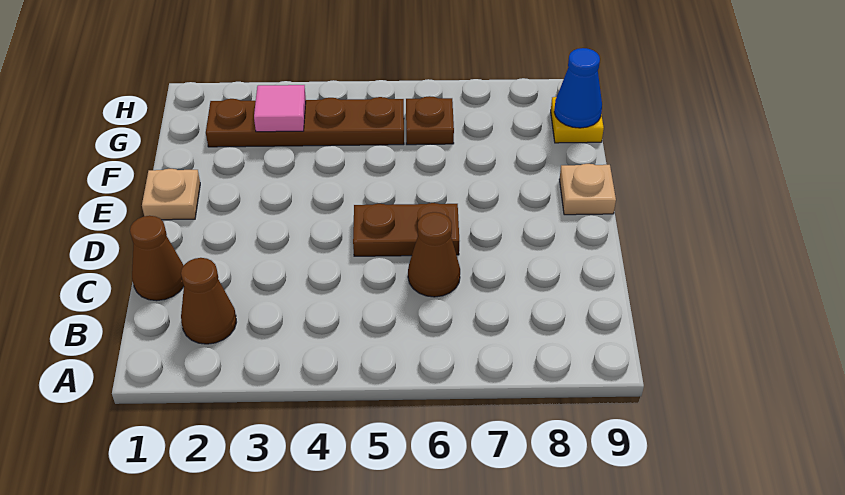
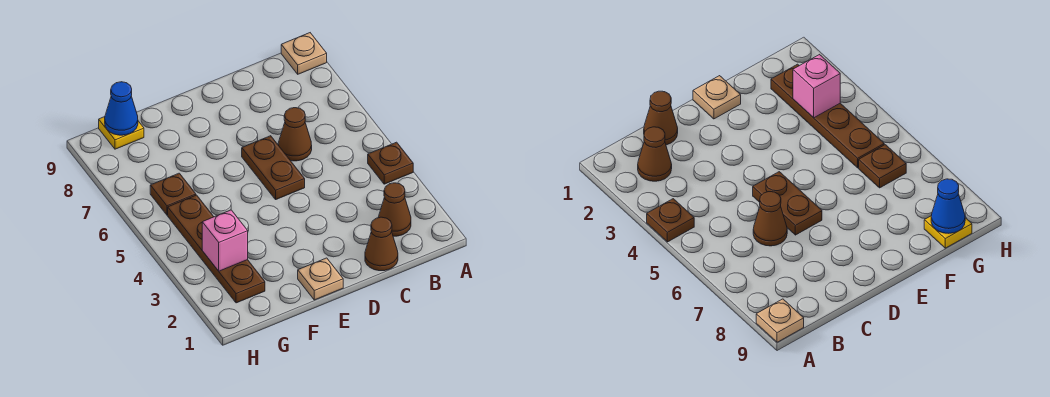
none -> brown 1x1 plate [368,142,413,184]
tan 1x1 plate [559,164,616,215] -> tan 1x1 plate moved to [281,33,327,74]
pink 1x1 tile [254,85,306,132] -> pink 1x1 brick [202,210,248,271]

